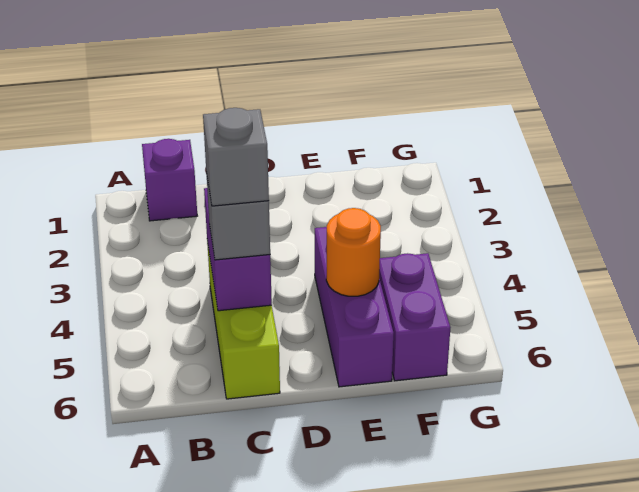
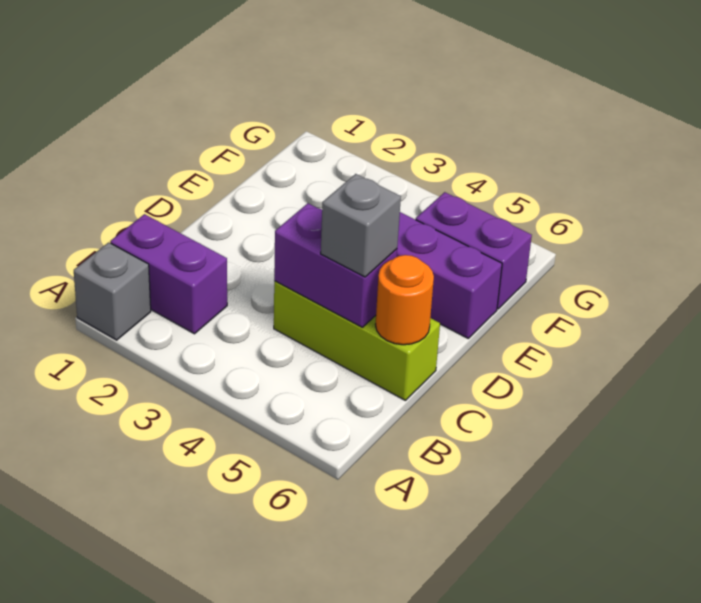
purple 1x1 brick [142,139,197,221] -> purple 1x2 brick [110,214,227,334]
grey 1x1 brick [203,108,269,206] -> grey 1x1 brick moved to [74,242,151,340]
orange 1x1 round brick [326,208,381,296] -> orange 1x1 round brick moved to [375,255,434,345]

